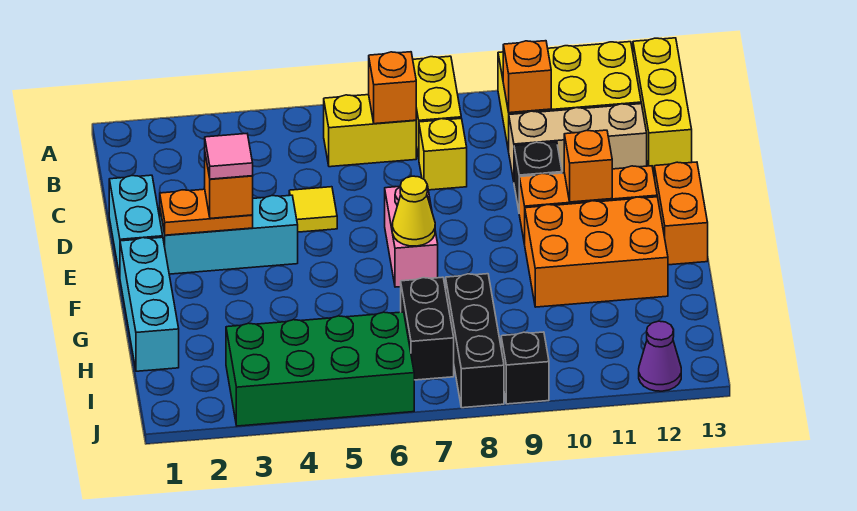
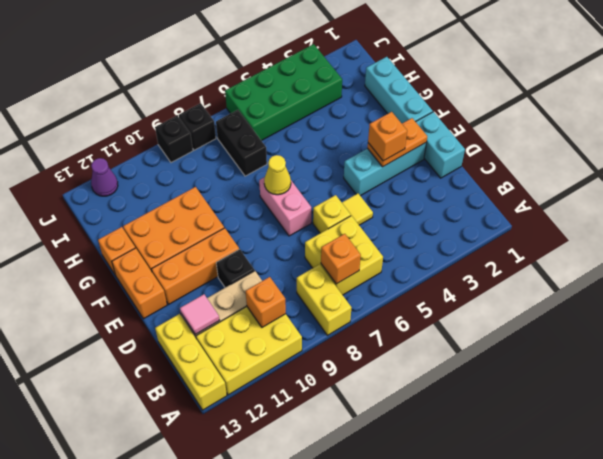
yellow 1x2 brick [324,95,416,167] -> yellow 2x2 brick [305,216,383,295]
yellow 1x1 brick [419,118,467,190] -> yellow 1x1 brick moved to [313,195,351,233]
pink 1x1 tile [205,134,253,179] -> pink 1x1 tile moved to [180,294,220,335]
orange 1x1 brick [564,130,612,202] -> orange 1x1 brick moved to [98,227,135,274]
black 1x3 brick [446,274,504,408] -> black 1x1 brick [179,103,216,150]

